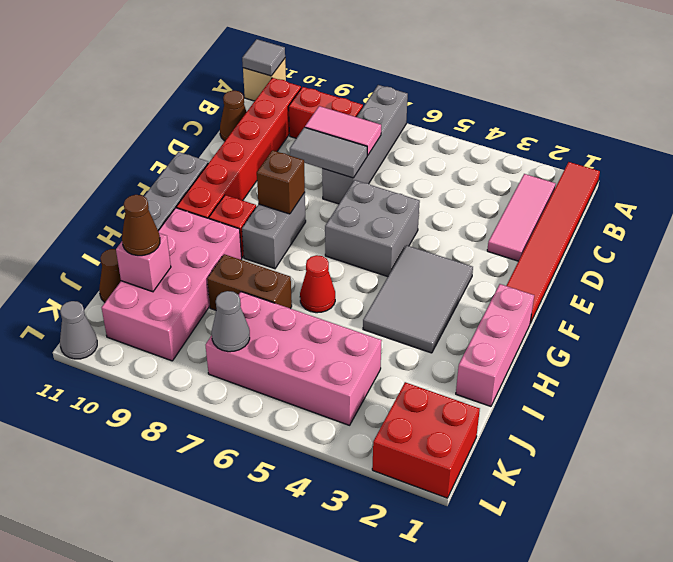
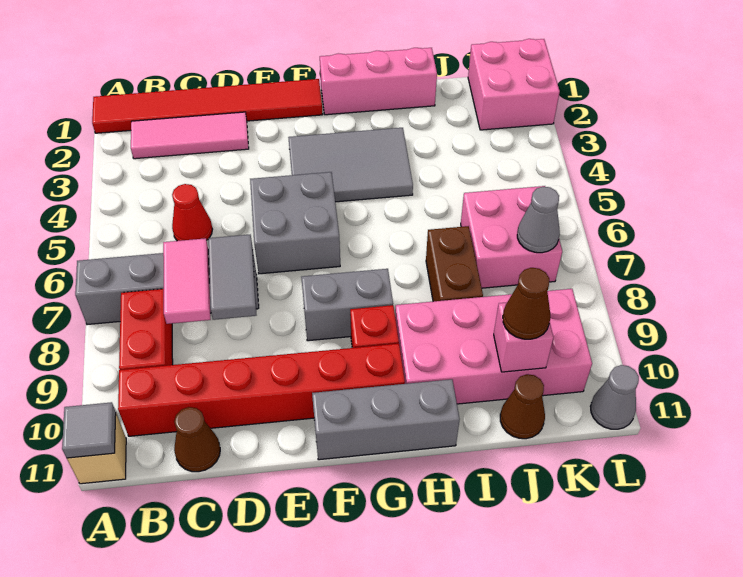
brown 1x1 brick [257,150,305,214] -> none
red 1x1 cone [300,255,335,313] -> red 1x1 cone moved to [172,184,212,241]
pink 2x4 brick [206,292,382,425] -> pink 2x2 brick [461,186,562,288]
red 2x2 brick [372,382,480,498] -> pink 2x2 brick [468,39,560,130]

